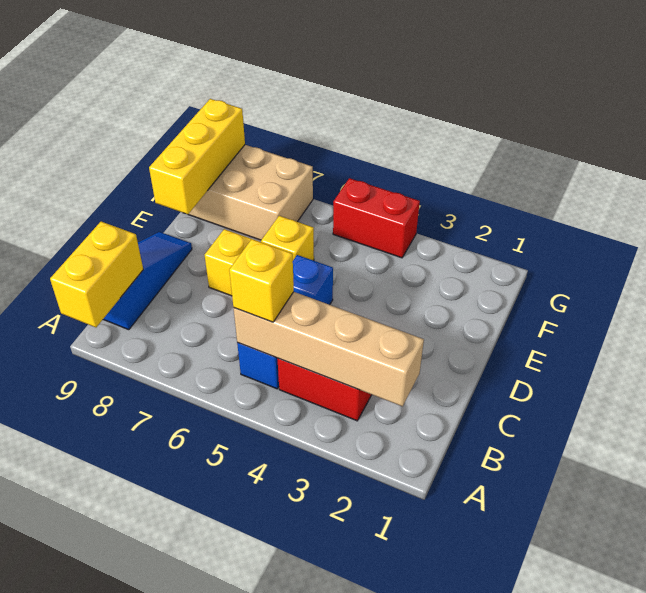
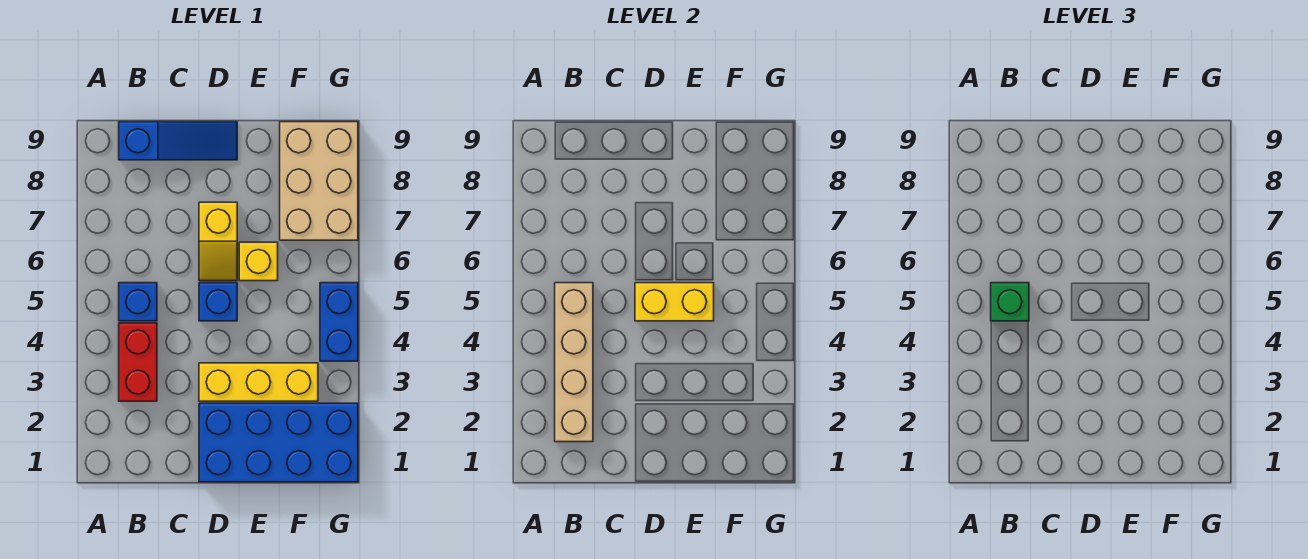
yellow 1x2 brick [50,222,143,327] -> yellow 1x2 brick moved to [635,283,714,321]
yellow 1x1 brick [229,239,294,322] -> green 1x1 brick [991,283,1029,321]
none -> blue 2x4 brick [199,403,358,482]
yellow 1x3 brick [149,99,245,214] -> yellow 1x3 brick moved to [199,363,318,401]
red 1x2 brick [333,178,420,258] -> blue 1x2 brick [320,283,358,361]

